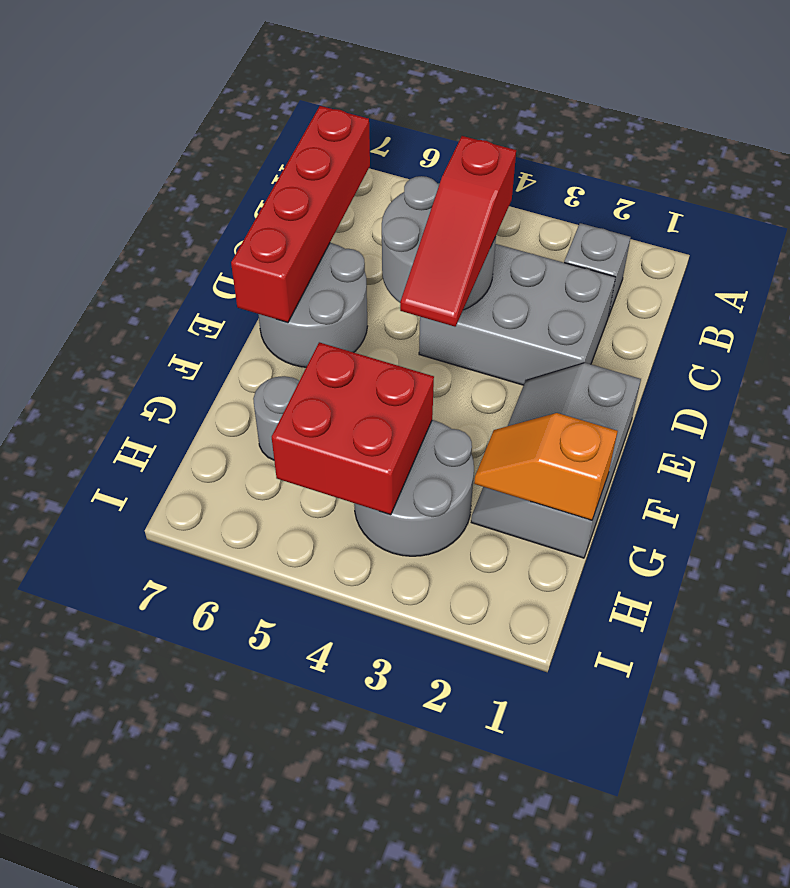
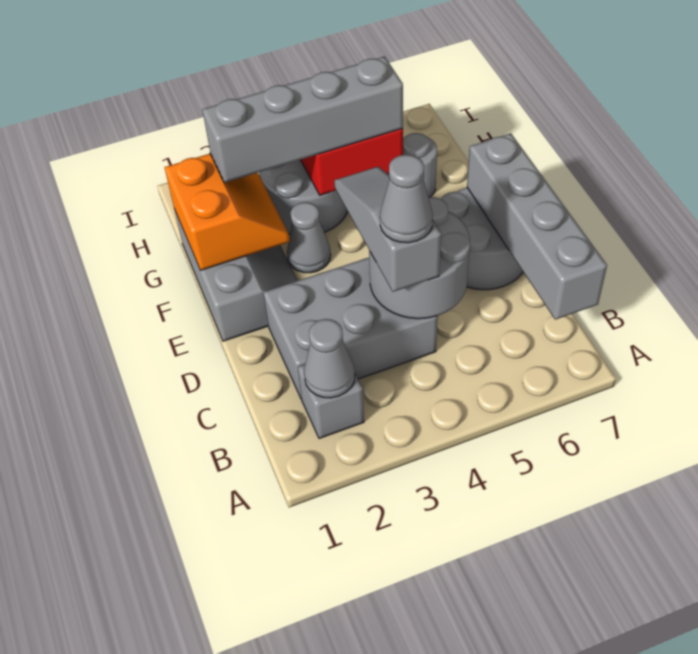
none -> grey 1x1 cone [304,319,355,398]
red 1x4 brick [231,106,370,323] -> grey 1x4 brick [467,133,607,320]
red 1x3 slope [400,136,516,327] -> grey 1x3 slope [334,167,441,292]
none -> grey 1x1 cone [380,155,433,243]
none -> grey 1x1 cone [287,202,331,273]
orange 1x2 slope [474,413,618,520] -> orange 2x2 slope [164,154,290,271]
none -> grey 1x4 brick [202,57,403,183]

